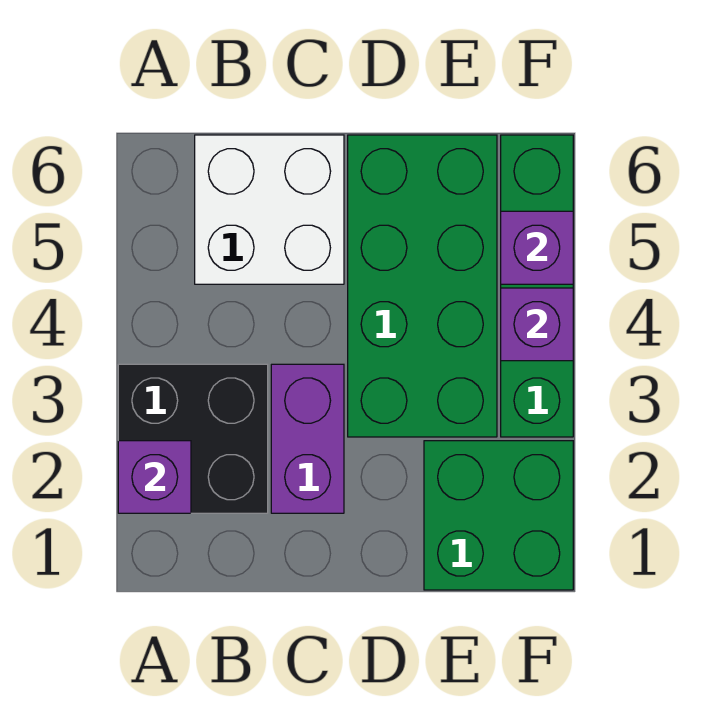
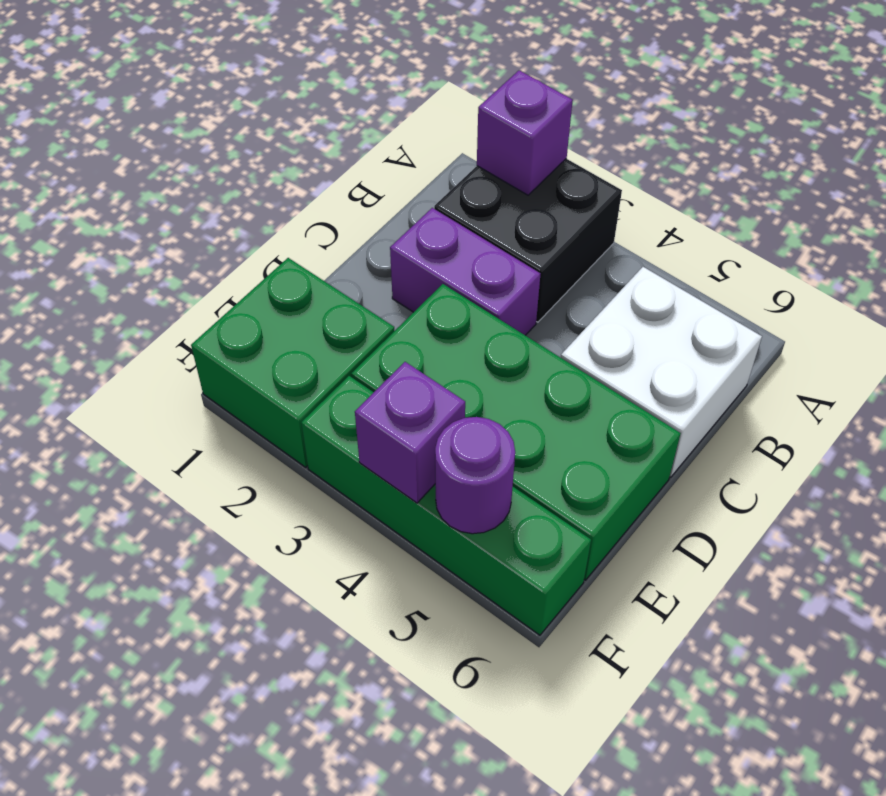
purple 1x1 brick [501,211,573,284] -> purple 1x1 round brick [435,417,515,534]

